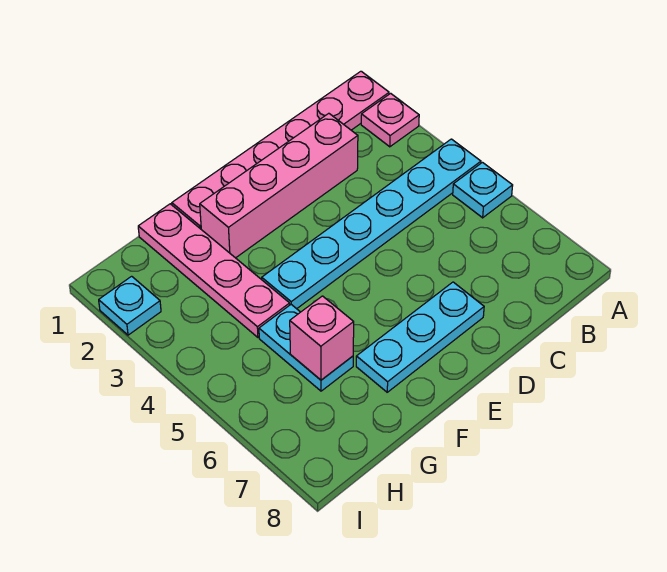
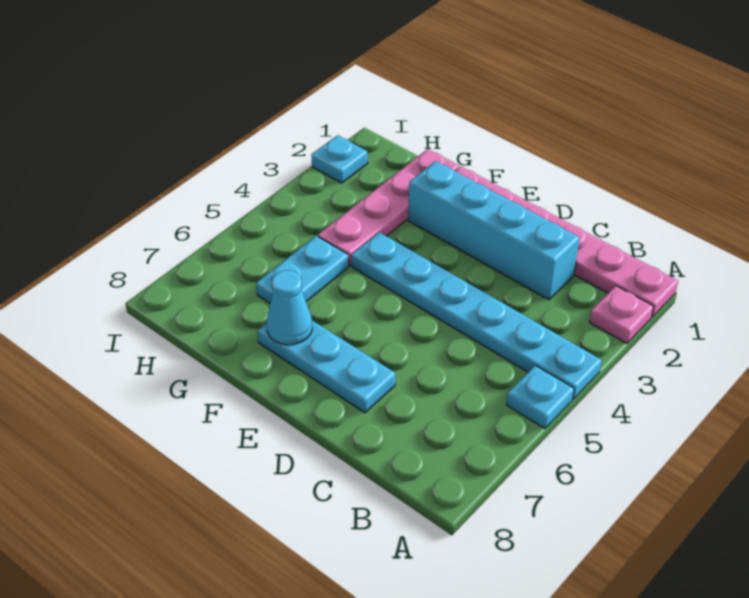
pink 1x4 brick [200,113,358,258] -> cyan 1x4 brick [408,161,580,300]
none -> cyan 1x1 cone [267,270,312,345]
pink 1x1 brick [290,296,354,380] -> none

